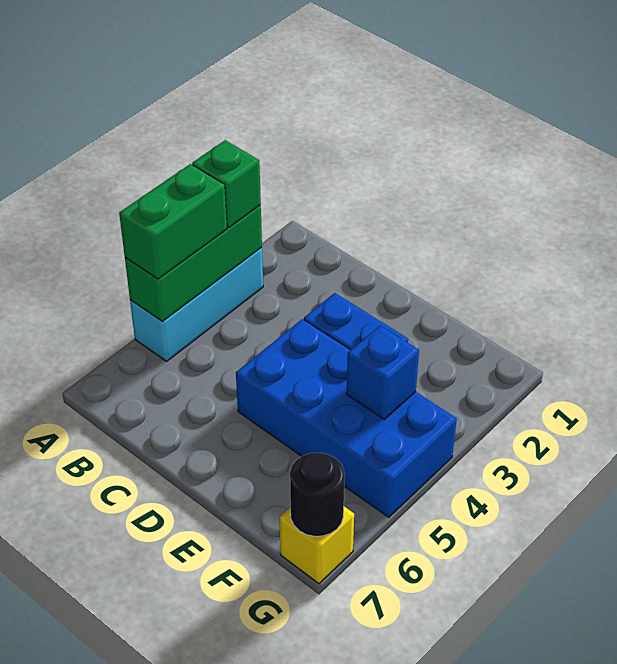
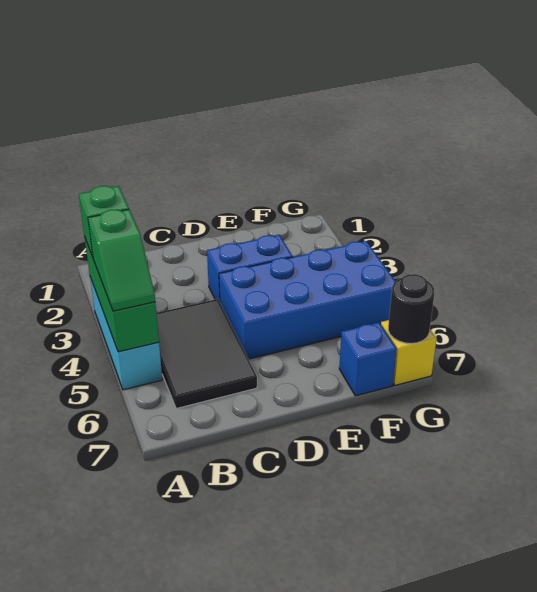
green 1x2 brick [119,164,227,279] -> green 1x2 slope [88,209,155,311]
none -> black 2x3 tile [156,299,257,409]
blue 1x1 brick [346,326,419,419] -> blue 1x1 brick moved to [339,323,397,396]

